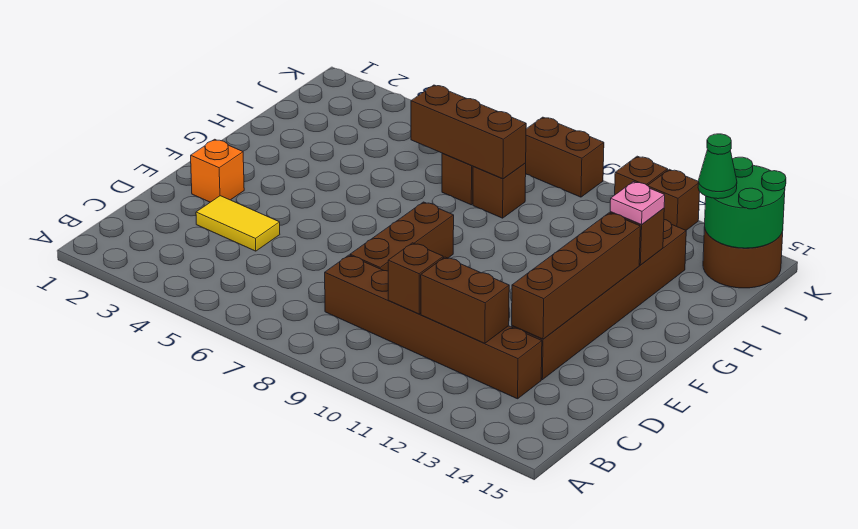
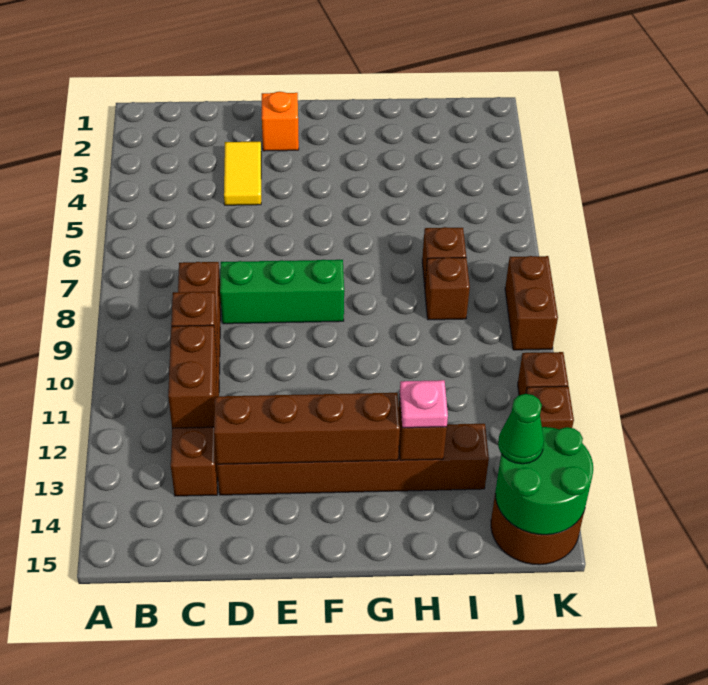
brown 1x3 brick [350,202,454,271] -> green 1x3 brick [220,260,344,324]
brown 1x3 brick [411,85,526,179] -> none

